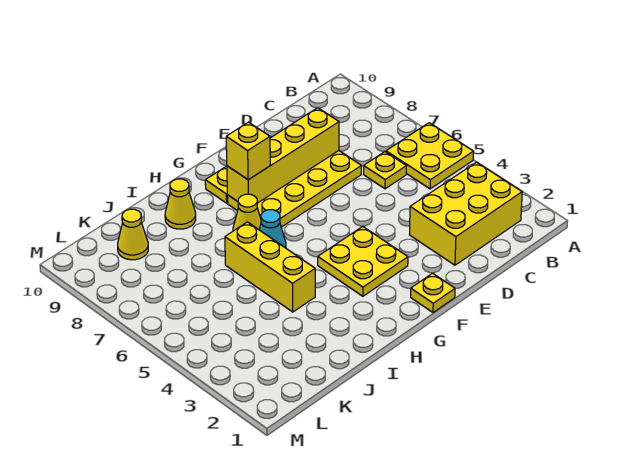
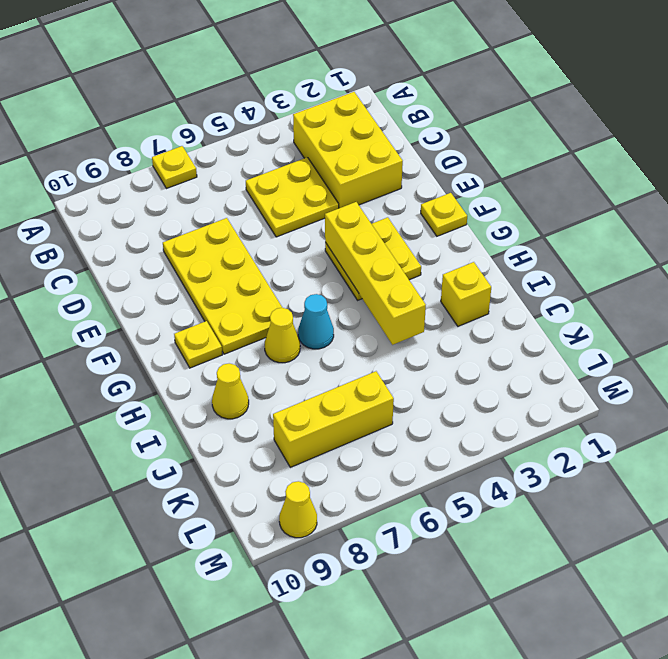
yellow 2x2 plate [386,123,474,189] -> yellow 2x2 plate moved to [246,157,339,237]
yellow 1x1 plate [364,152,406,189] -> yellow 1x1 plate moved to [152,146,197,189]
yellow 1x4 brick [227,108,339,203] -> yellow 1x4 brick moved to [325,202,426,345]
yellow 1x1 brick [226,122,270,180] -> yellow 1x1 brick moved to [441,262,491,326]
yellow 1x3 brick [225,222,315,312] -> yellow 1x3 brick moved to [273,371,394,467]
yellow 1x1 cone [118,209,148,260] -> yellow 1x1 cone moved to [279,481,317,538]

